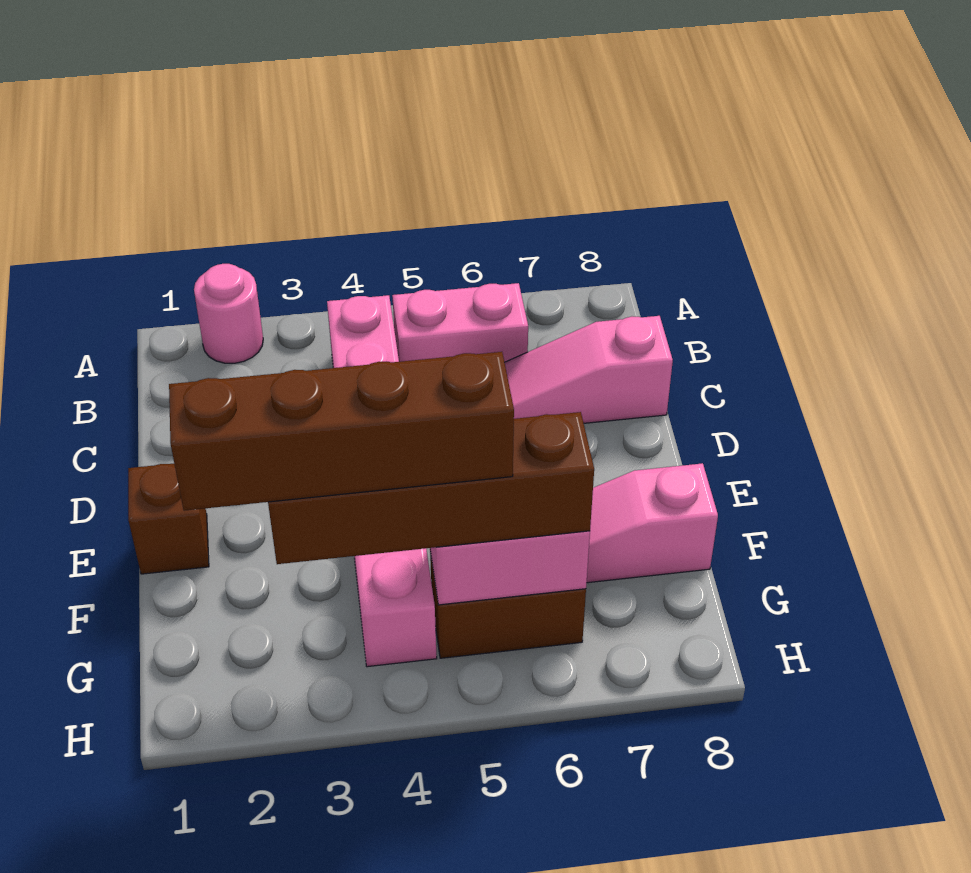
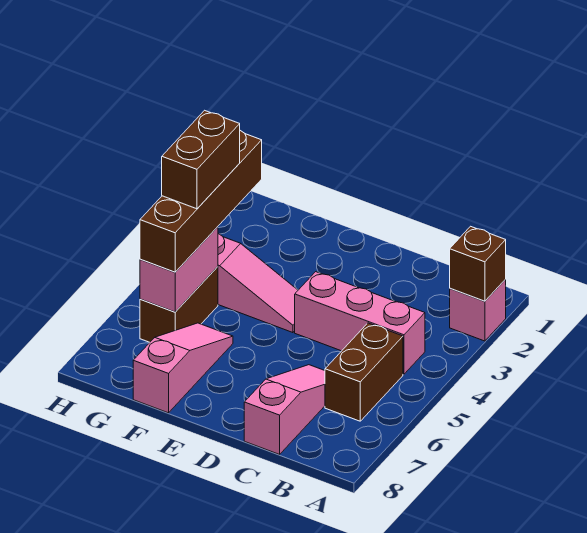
pink 1x1 round brick [194,264,263,363] -> pink 1x1 brick [450,280,506,341]
pink 1x2 brick [392,283,528,362] -> brown 1x2 brick [325,323,403,421]
brown 1x1 brick [128,464,209,574] -> brown 1x1 brick moved to [450,226,506,301]
brown 1x4 brick [169,352,514,511] -> brown 1x2 brick [162,110,240,209]

